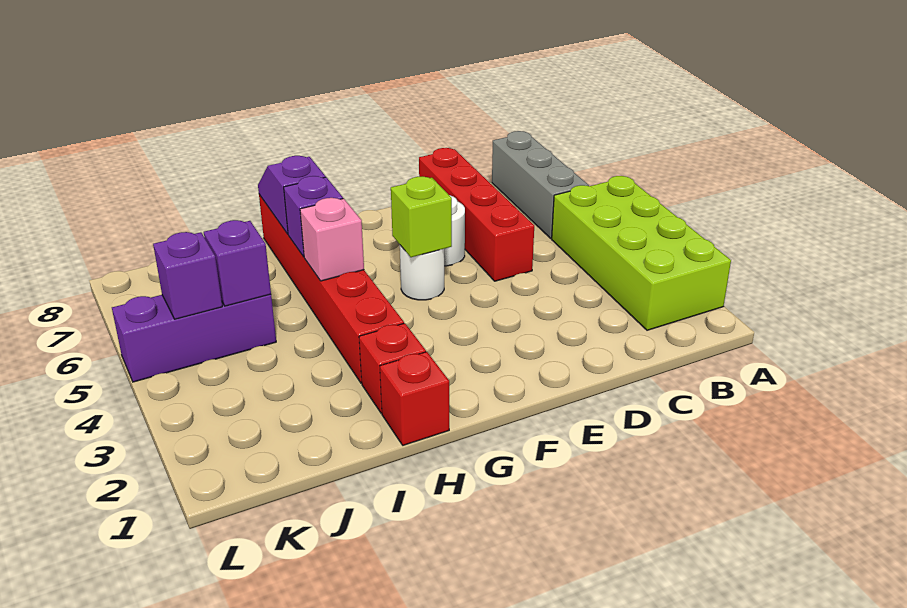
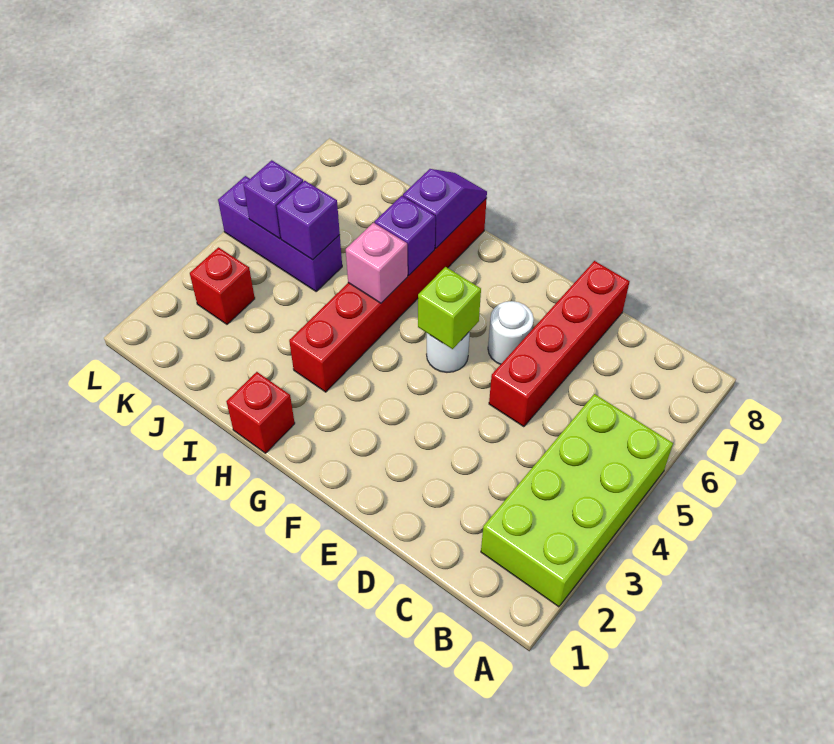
grey 1x3 brick [492,131,589,238] -> none
red 1x1 brick [359,323,426,413] -> red 1x1 brick moved to [190,247,255,324]

